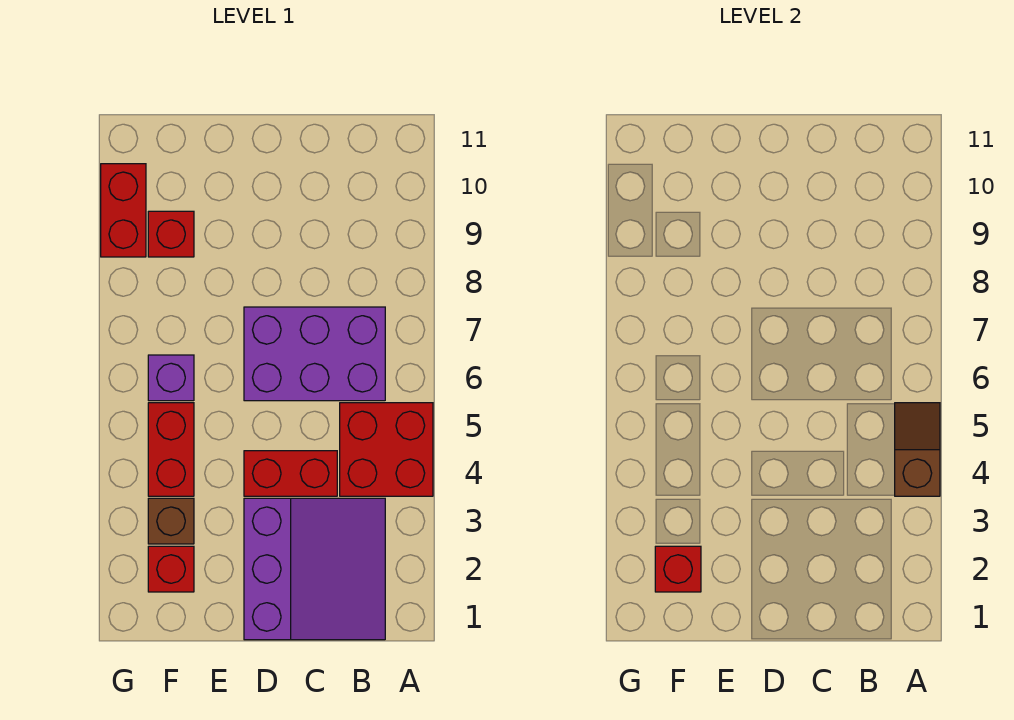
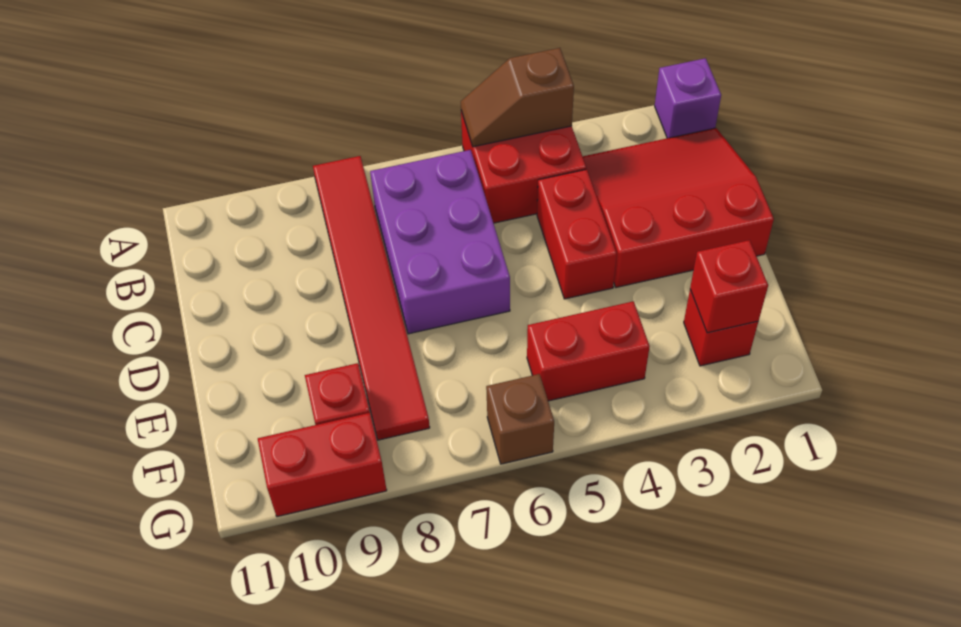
none -> red 1x6 tile [313,156,430,440]
purple 3x3 slope [244,498,385,640] -> red 3x3 slope [583,128,774,287]
brown 1x1 brick [148,498,194,544] -> brown 1x1 brick moved to [486,374,554,464]
purple 1x1 brick [148,355,194,401] -> purple 1x1 brick moved to [655,58,721,138]

